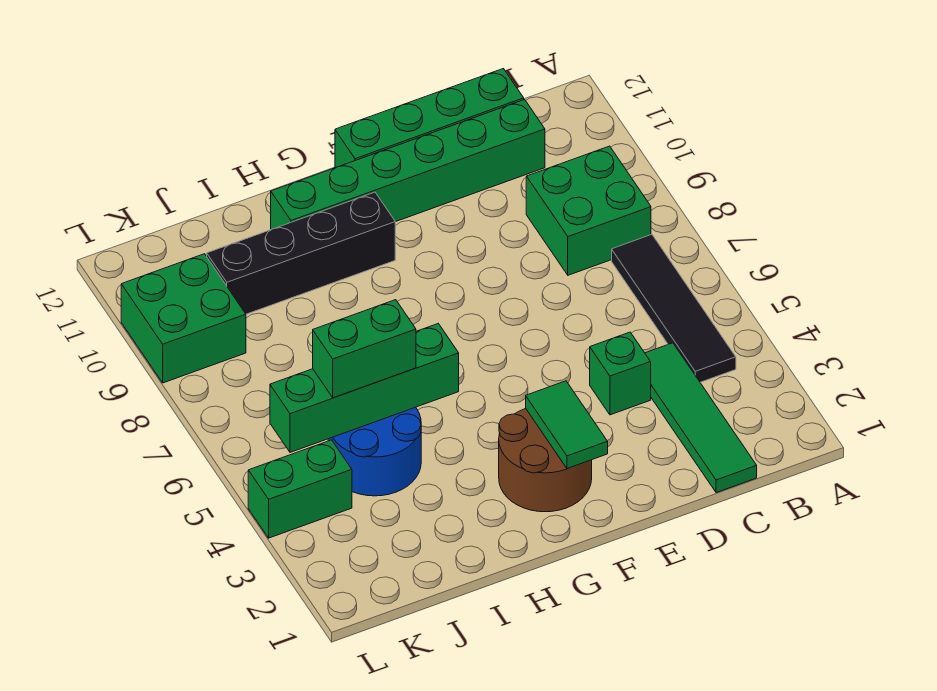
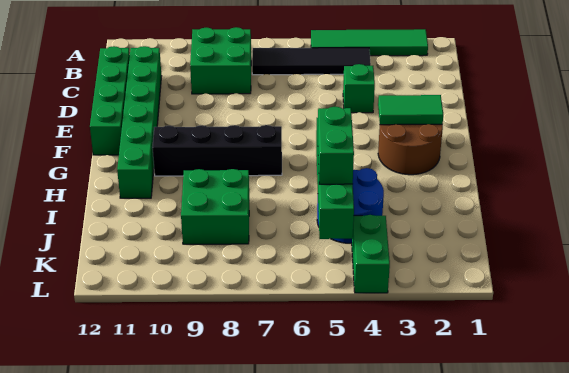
green 1x4 tile [645,343,757,493] -> green 1x4 tile moved to [311,29,428,56]
black 1x4 brick [207,192,395,314] -> black 1x4 brick turned to [152,125,282,176]
green 2x2 brick [121,254,246,383] -> green 2x2 brick moved to [181,169,249,244]

